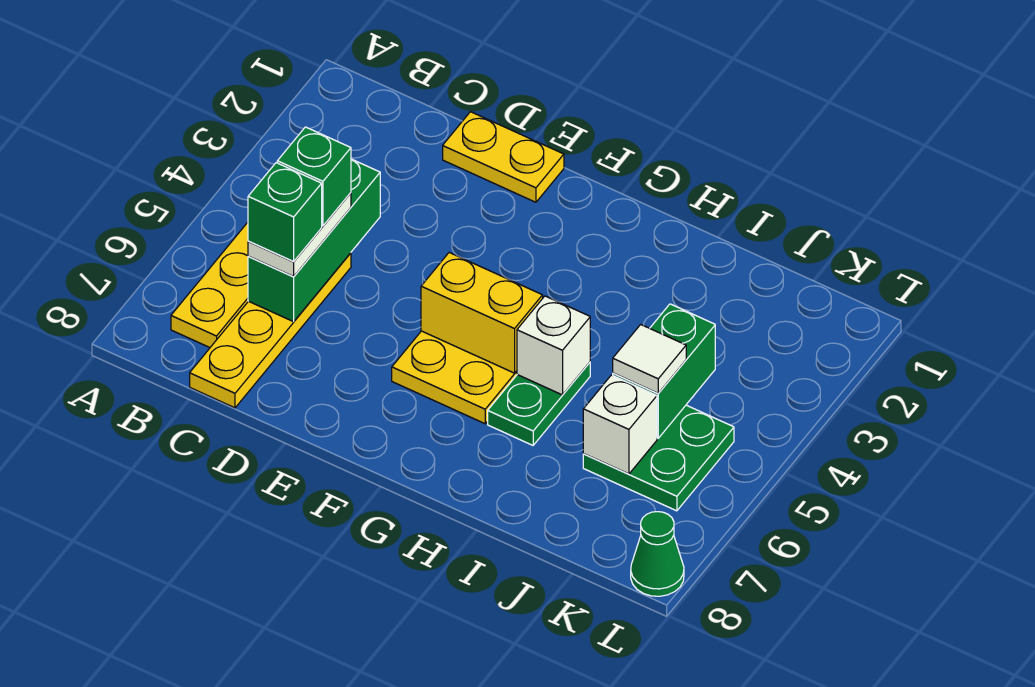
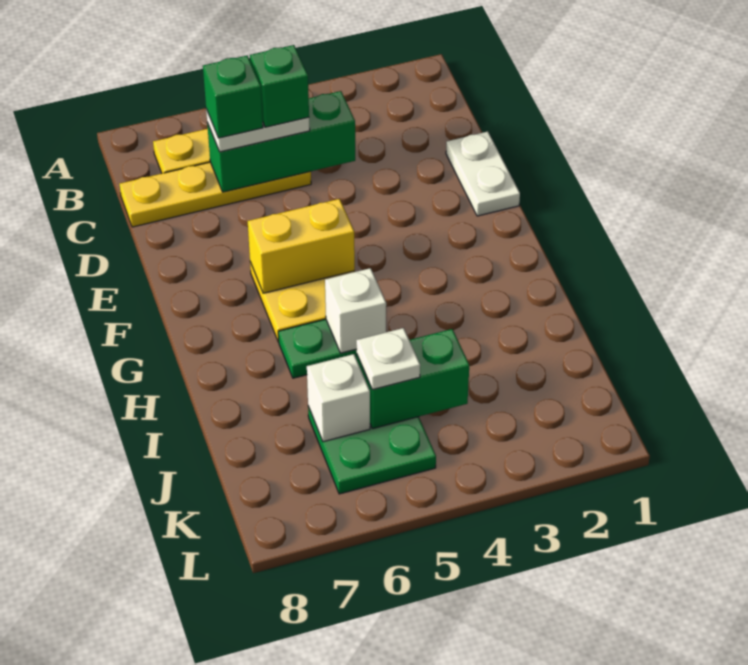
yellow 1x2 plate [443,112,564,202] -> white 1x2 plate [446,131,520,216]
yellow 1x2 brick [421,253,543,373] -> yellow 1x2 brick turned to [248,199,355,293]
white 1x1 tile [613,325,686,393] -> white 1x1 plate [356,328,420,390]
green 1x1 cone [631,512,684,596] -> none

